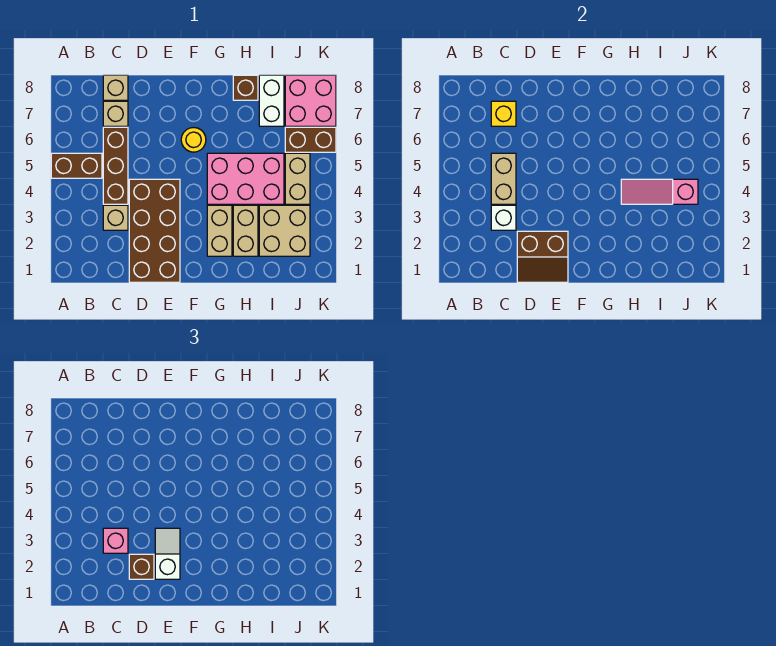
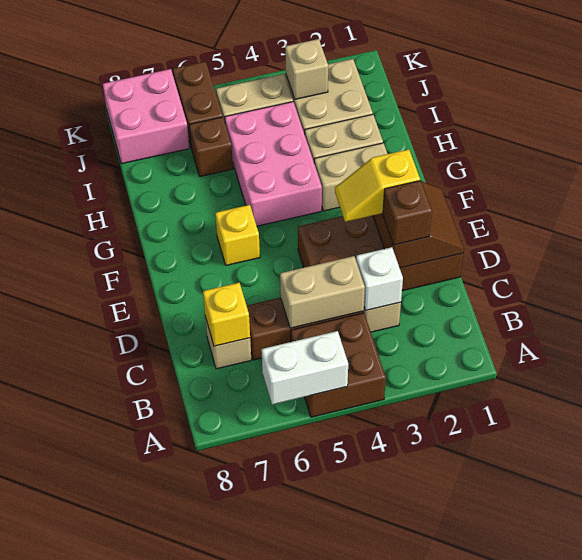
brown 1x2 brick [51,153,102,178] -> brown 2x2 brick [291,313,386,417]
pink 1x1 brick [103,528,128,553] -> none
tan 1x1 brick [103,75,128,100] -> tan 1x1 brick moved to [285,39,328,99]
white 1x2 slope [155,528,180,579] -> yellow 1x2 slope [335,149,420,222]
yellow 1x1 round brick [181,128,206,152] -> yellow 1x1 brick [215,205,260,265]
pink 1x3 slope [621,179,698,204] -> none
brown 1x1 brick [233,75,258,100] -> brown 1x1 brick moved to [189,117,233,177]
white 1x2 brick [259,75,284,126] -> white 1x2 brick moved to [261,331,348,405]

